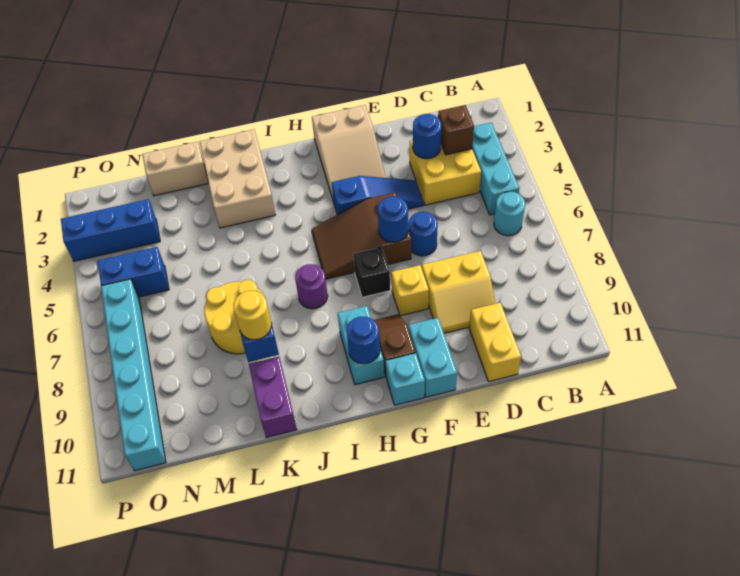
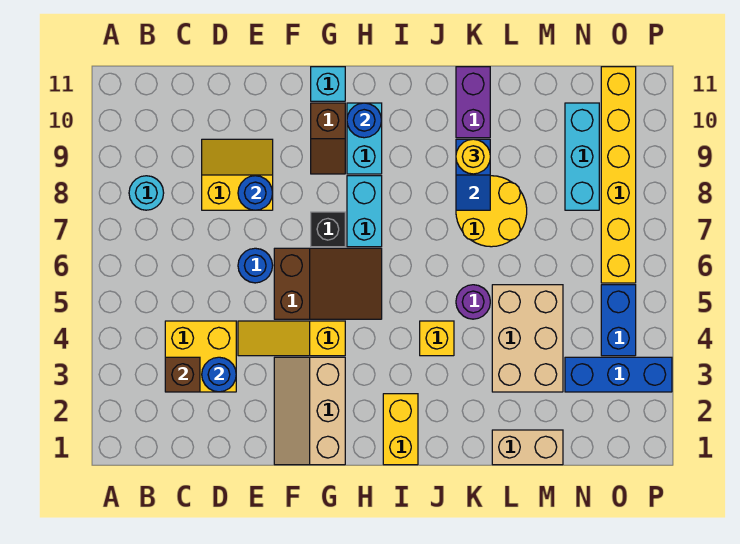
cyan 1x3 brick [472,123,519,215] -> cyan 1x3 brick moved to [565,103,599,210]
cyan 1x1 round brick [494,192,525,236] -> cyan 1x1 round brick moved to [129,176,164,210]
yellow 1x2 brick [469,303,521,382] -> yellow 1x2 brick moved to [383,394,418,465]
blue 1x3 slope [332,176,424,215] -> yellow 1x3 slope [238,321,345,356]
tan 2x3 slope [312,105,386,202] -> tan 2x3 slope turned to [274,357,345,465]
blue 1x1 round brick [378,196,408,242] -> blue 1x1 round brick moved to [238,176,273,210]
yellow 1x1 brick [392,265,429,316] -> yellow 1x1 brick moved to [420,321,454,356]
cyan 1x2 brick [409,318,457,397] -> cyan 1x2 brick moved to [347,176,382,247]
purple 1x1 round brick [295,264,328,309] -> purple 1x1 round brick moved to [456,285,490,319]
tan 2x3 brick [200,129,275,228] -> tan 2x3 brick moved to [492,285,563,392]
blue 1x2 brick [98,247,169,297] -> blue 1x2 brick turned to [601,285,636,356]
cyan 1x6 brick [101,279,166,471] -> yellow 1x6 brick [601,67,636,283]

